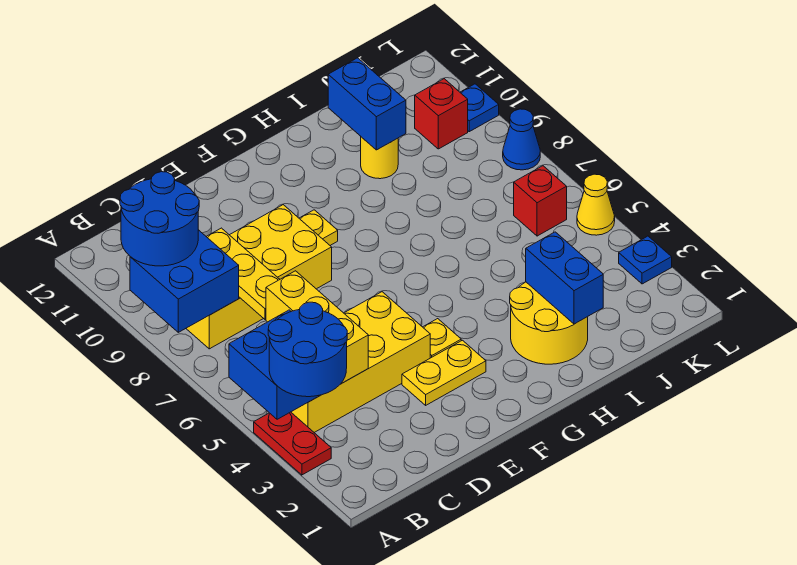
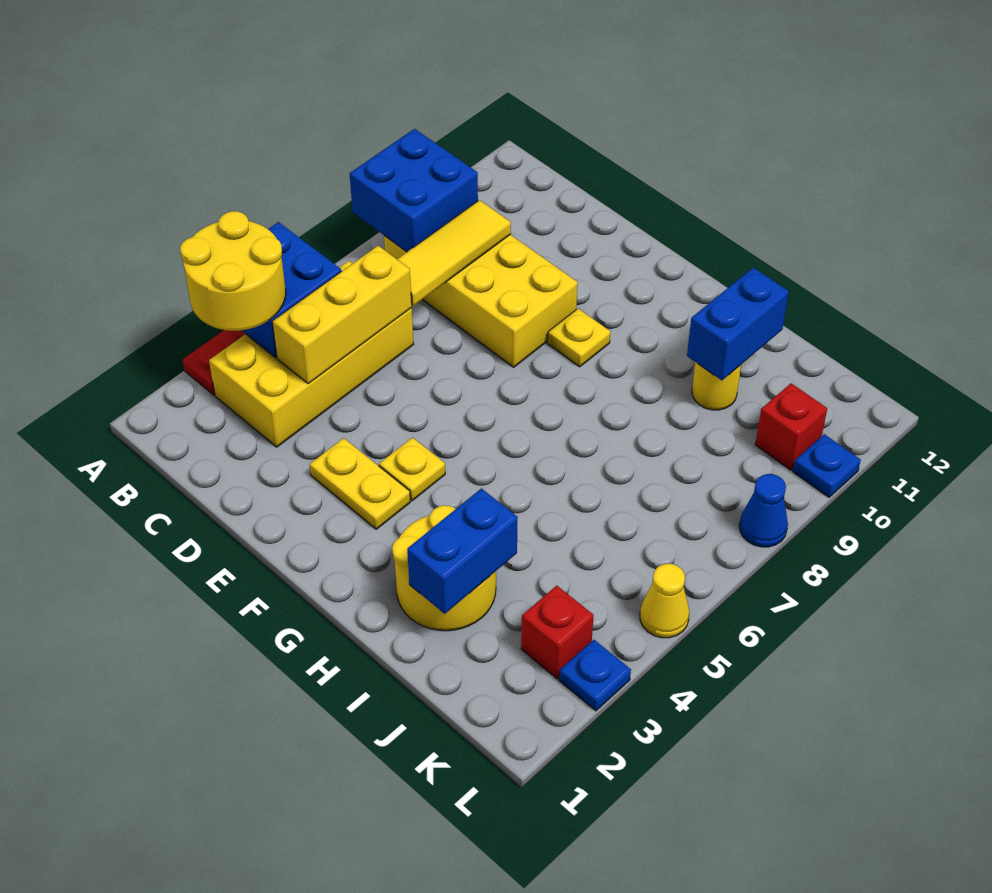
blue 2x2 round brick [268,302,347,397] -> yellow 2x2 round brick [180,211,286,331]
blue 2x2 round brick [120,172,199,266] -> none
yellow 2x4 brick [291,292,430,432] -> yellow 2x4 brick turned to [209,261,414,447]
yellow 1x3 plate [206,228,280,319] -> yellow 1x3 tile [397,200,511,306]
red 1x1 brick [514,166,567,236] -> red 1x1 brick moved to [521,585,594,679]

